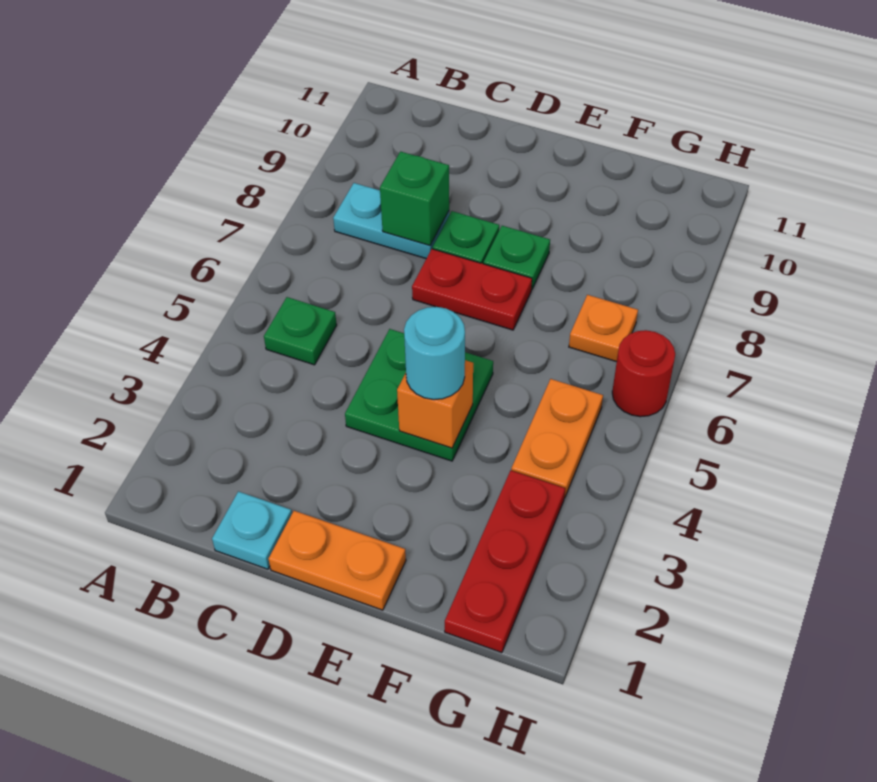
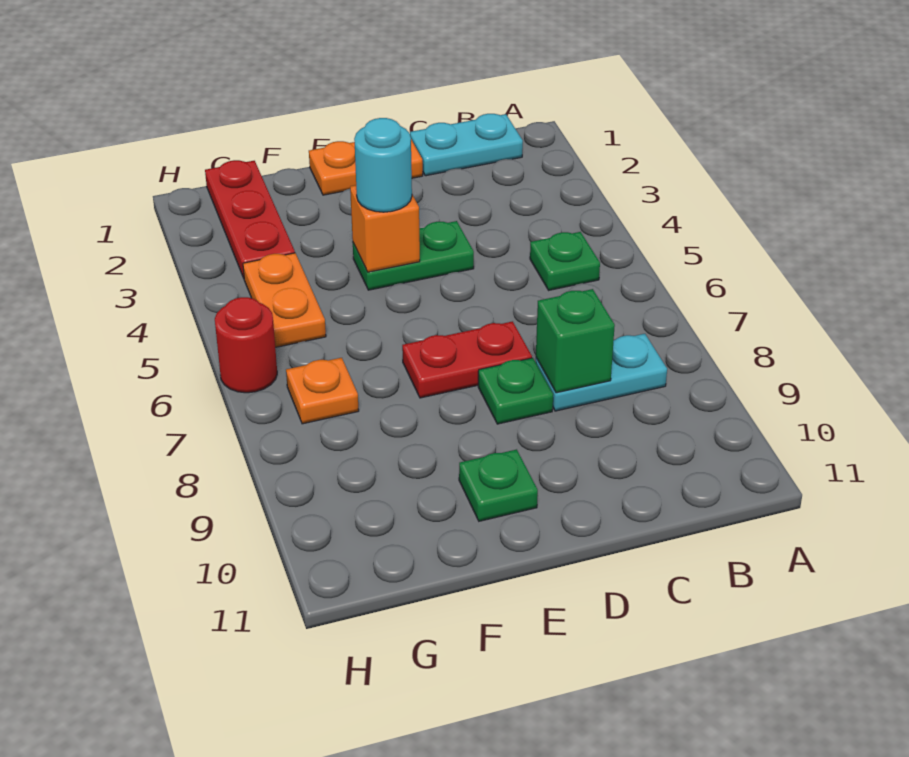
cyan 1x1 plate [212,491,292,569] -> cyan 1x2 plate [410,114,523,176]
green 2x2 plate [345,329,493,461] -> green 1x2 plate [353,221,474,290]
green 1x1 plate [484,226,550,290] -> green 1x1 plate moved to [459,449,538,521]

